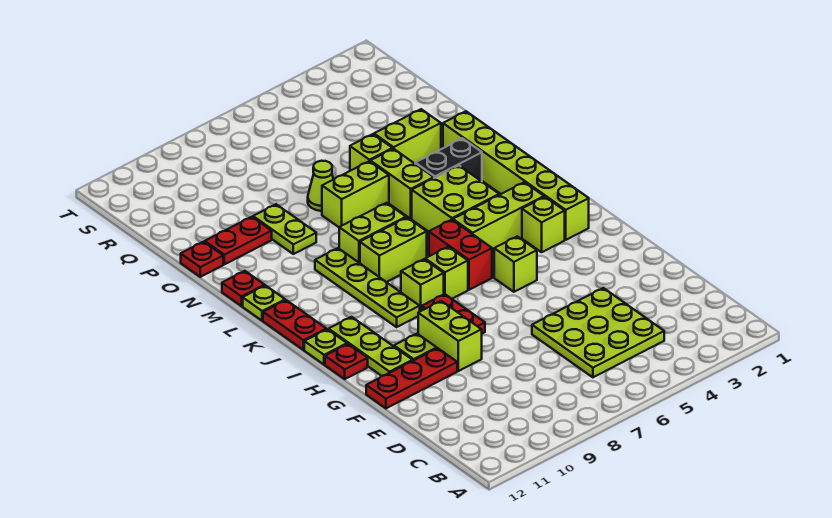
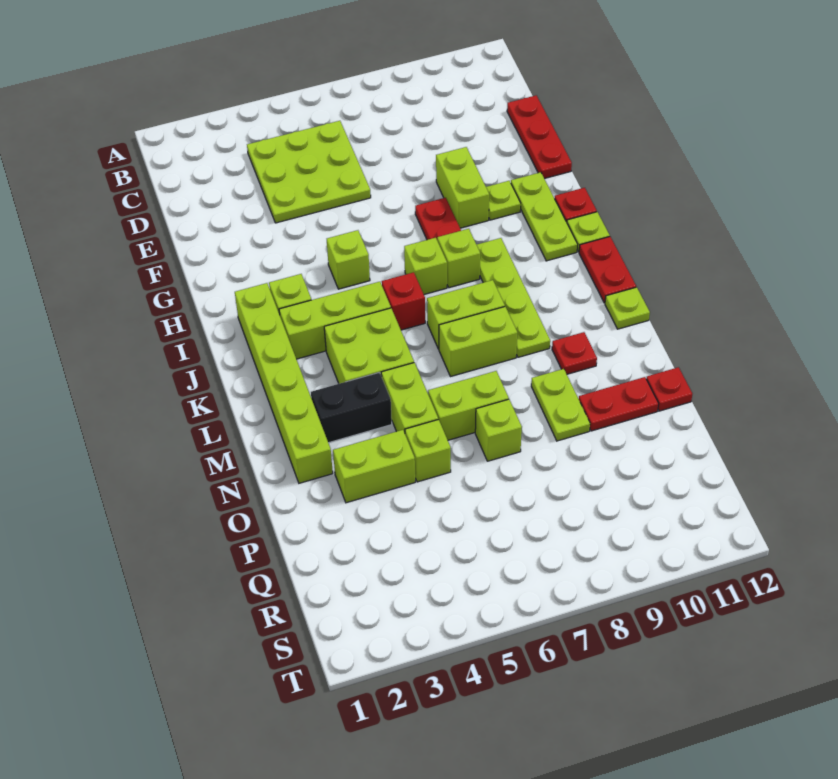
red 1x3 plate [366,348,457,408] -> red 1x3 plate turned to [507,95,572,179]
red 1x2 brick [429,220,492,290] -> red 1x1 brick [382,272,425,330]
red 1x1 plate [222,271,265,306] -> red 1x1 plate moved to [552,332,597,374]
lime 1x1 cone [308,161,333,211] -> lime 1x1 brick [475,399,522,461]

